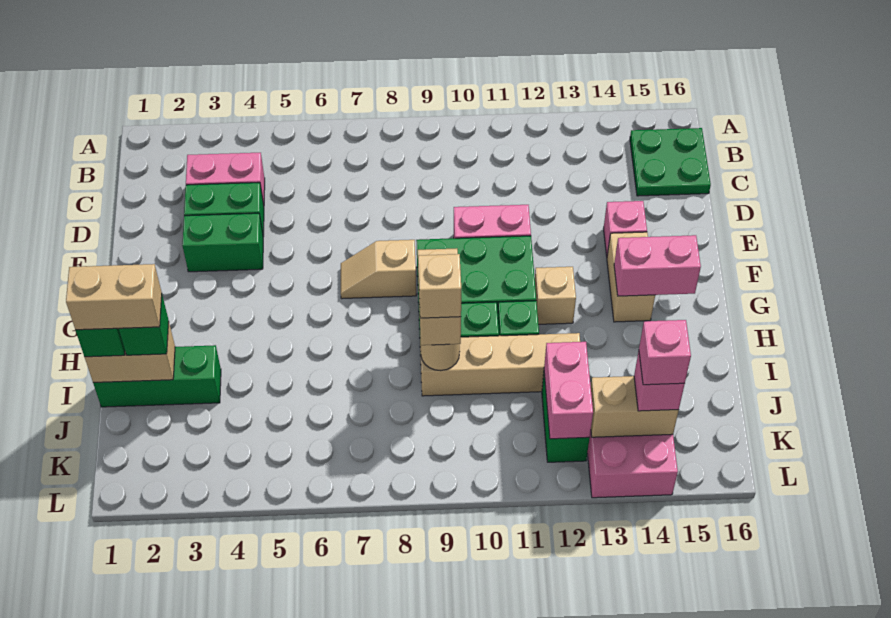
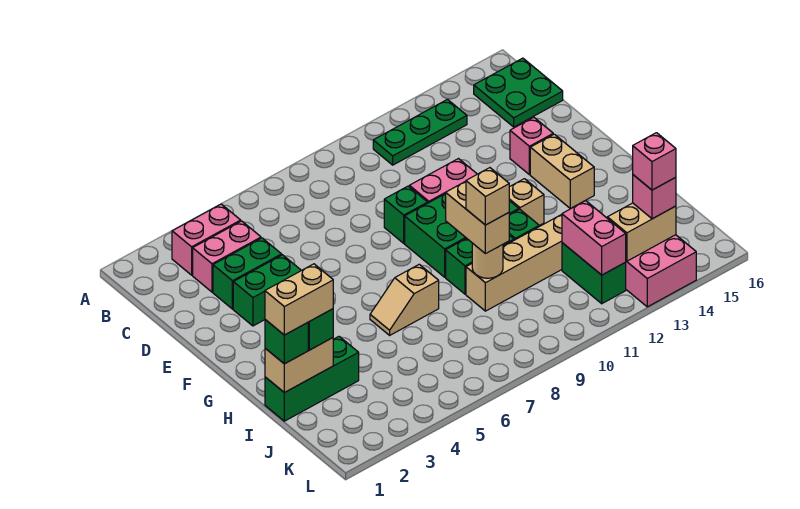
none -> green 1x3 plate [373,99,467,165]
none -> green 1x1 brick [384,186,428,243]
tan 1x2 slope [341,240,416,299] -> tan 1x2 slope moved to [370,264,439,335]
pink 1x2 brick [614,235,701,296] -> pink 1x2 brick moved to [172,204,241,275]

